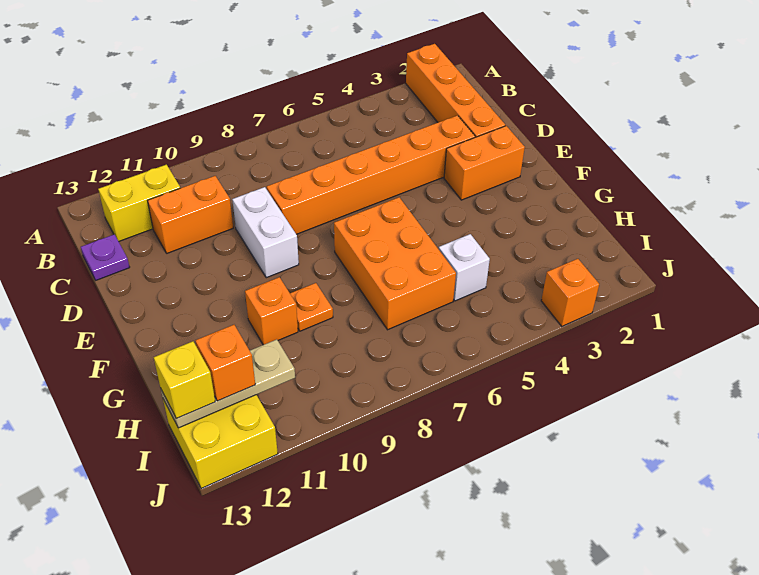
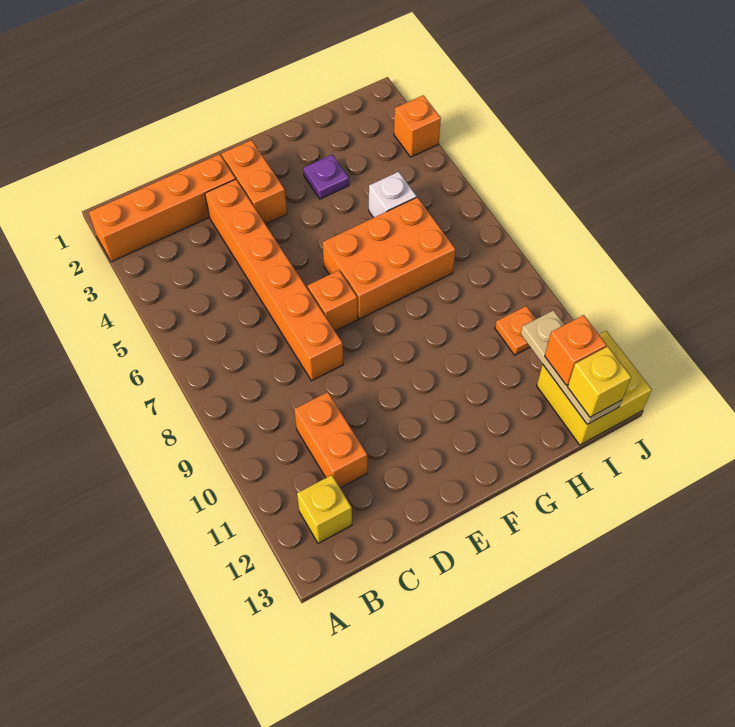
yellow 1x2 brick [98,165,180,241] -> yellow 1x1 brick [297,475,352,543]
purple 1x1 plate [81,234,130,280] -> purple 1x1 plate moved to [303,154,349,199]
white 1x2 brick [232,187,299,278] -> none
orange 1x1 plate [290,283,333,331] -> orange 1x1 plate moved to [495,306,536,355]
orange 1x1 brick [245,277,298,345] -> orange 1x1 brick moved to [307,270,358,331]

